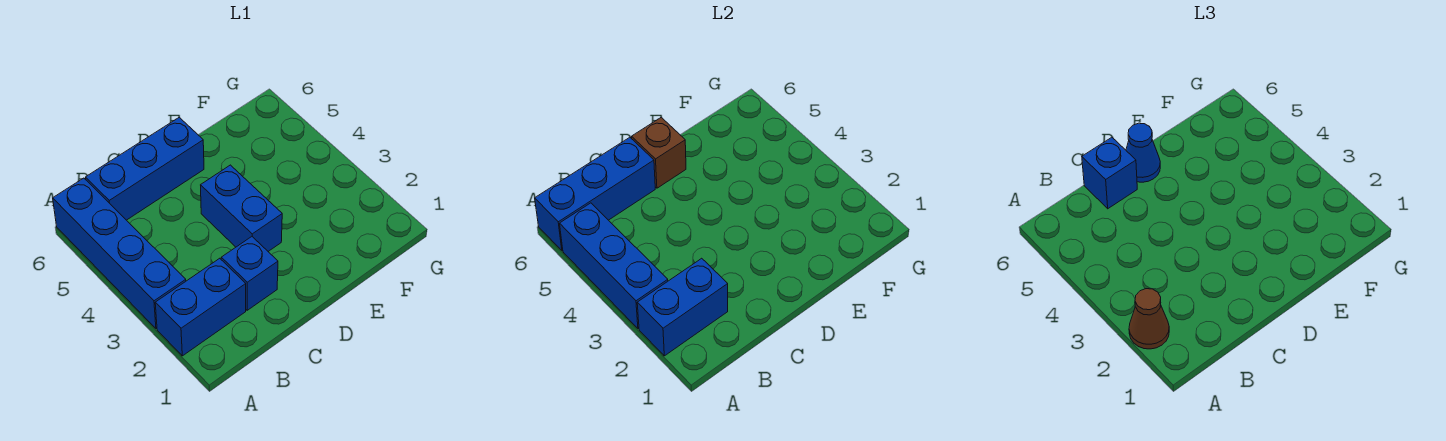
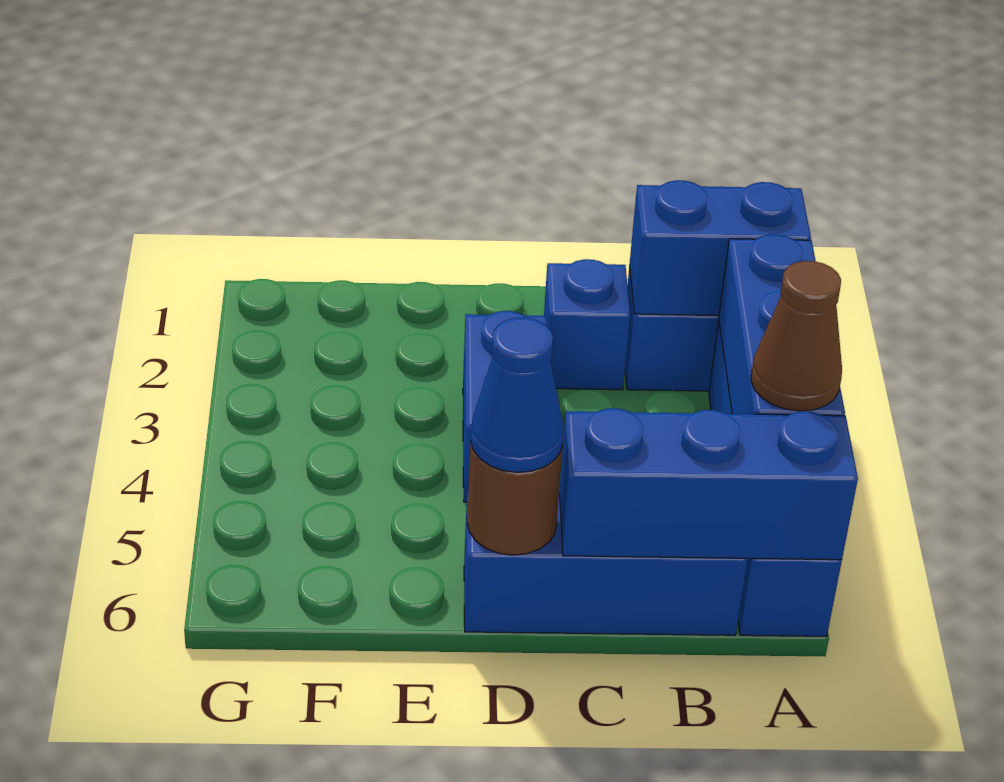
brown 1x1 cone [1129,289,1169,349] -> brown 1x1 cone moved to [751,261,842,411]
blue 1x1 brick [1082,137,1137,209] -> none
brown 1x1 brick [632,117,686,188] -> brown 1x1 round brick [467,442,563,555]

